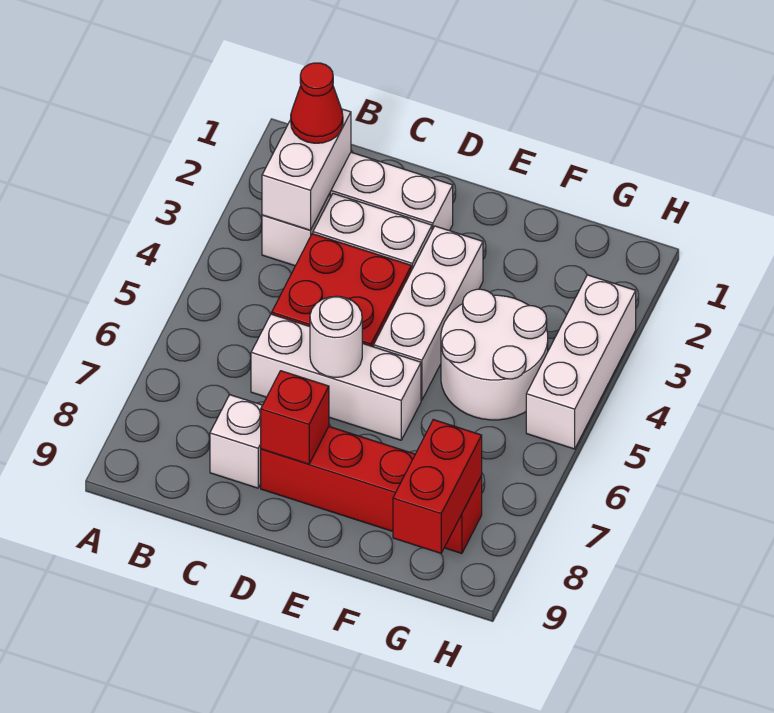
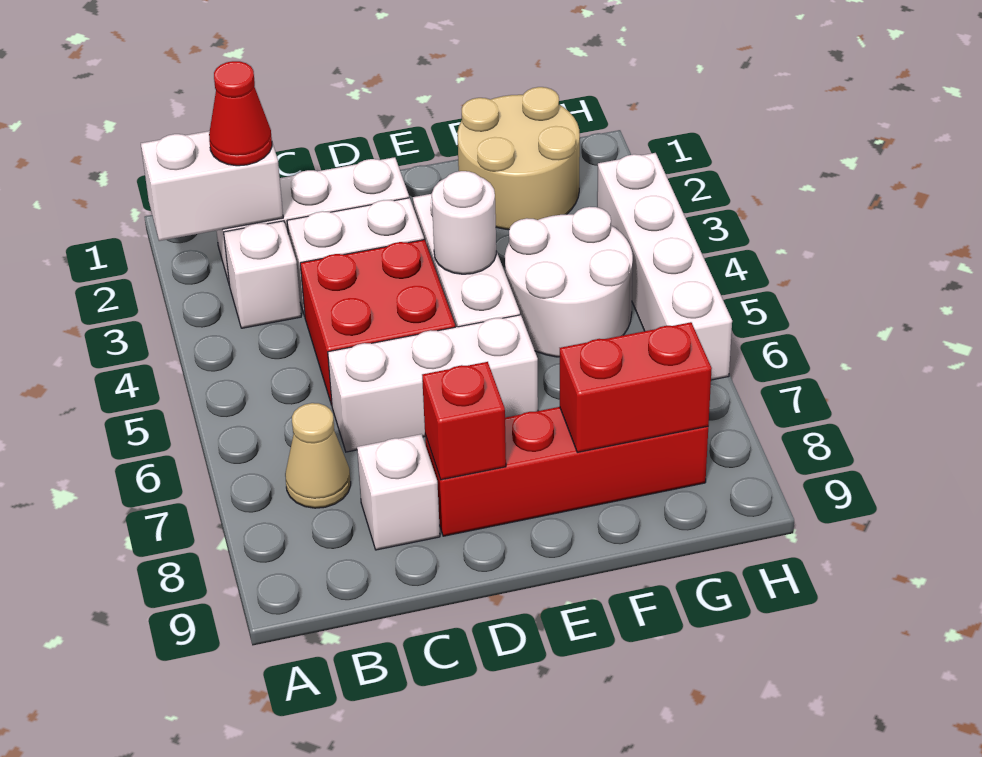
white 1x2 brick [262,109,351,230] -> white 1x2 brick turned to [141,131,283,241]
none -> tan 1x1 cone [285,403,351,508]
white 1x1 round brick [310,296,362,378] -> white 1x1 round brick moved to [432,171,496,274]
none -> tan 2x2 round brick [457,87,580,230]
red 1x2 brick [393,420,482,553] -> red 1x2 brick turned to [560,322,712,452]
white 1x3 brick [526,275,636,449] -> white 1x4 brick [597,153,732,380]

